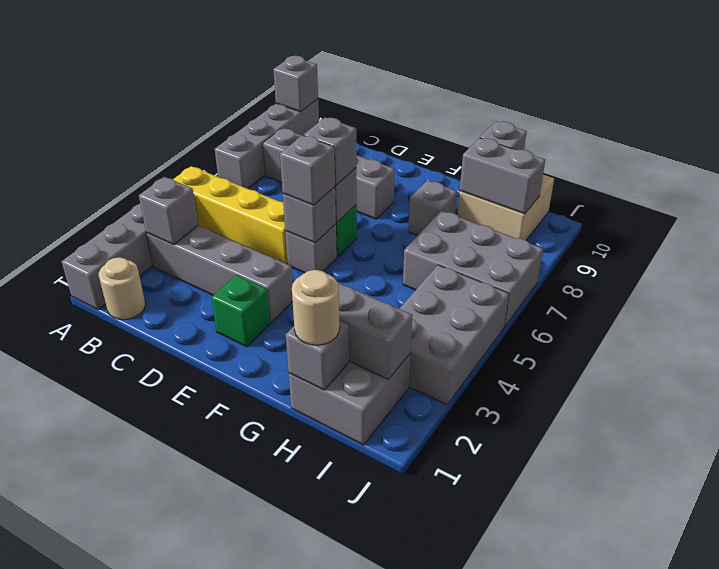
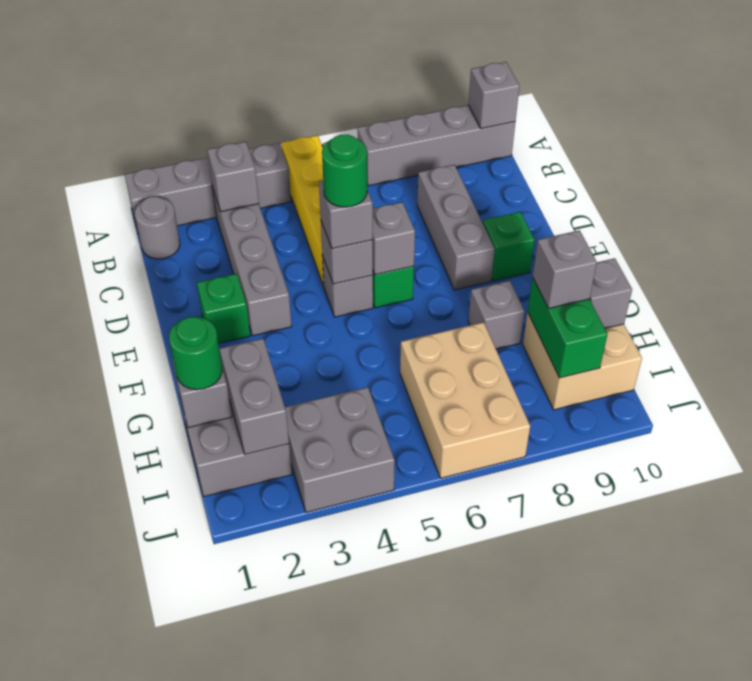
tan 1x1 round brick [99,257,145,320] -> grey 1x1 round brick [135,197,180,259]
grey 1x4 brick [263,128,395,219] -> grey 1x3 brick [417,165,495,290]
none -> green 1x1 round brick [322,135,367,207]
grey 1x1 brick [304,117,356,185] -> grey 1x1 brick moved to [533,230,597,309]
none -> green 1x1 brick [483,212,534,281]
tan 1x1 round brick [292,270,340,345] -> green 1x1 round brick [169,317,222,390]
grey 2x3 brick [403,211,543,327] -> tan 2x3 brick [400,322,530,478]
grey 1x2 brick [460,138,545,214] -> green 1x2 brick [528,278,608,378]
grey 2x3 brick [399,265,509,405] -> grey 2x2 brick [285,387,395,512]

